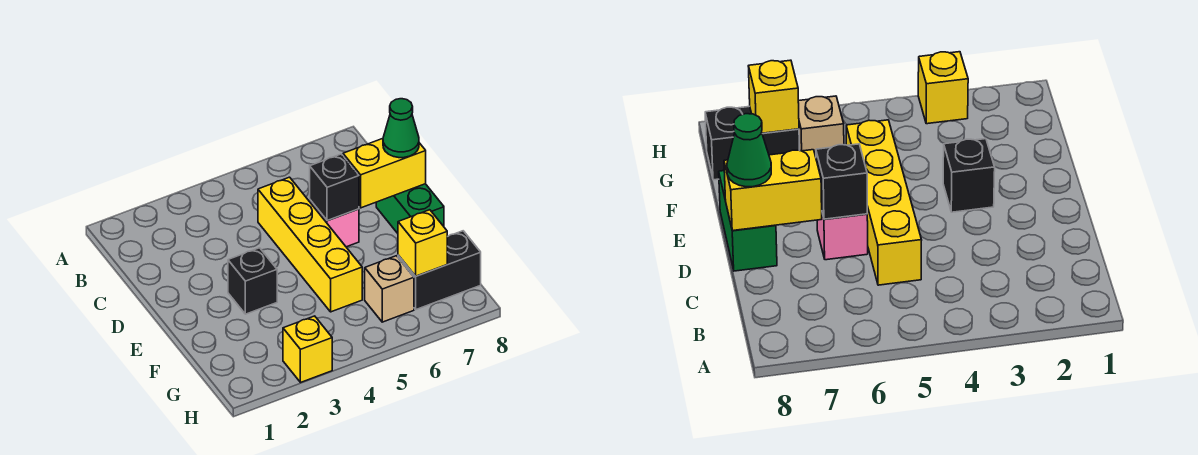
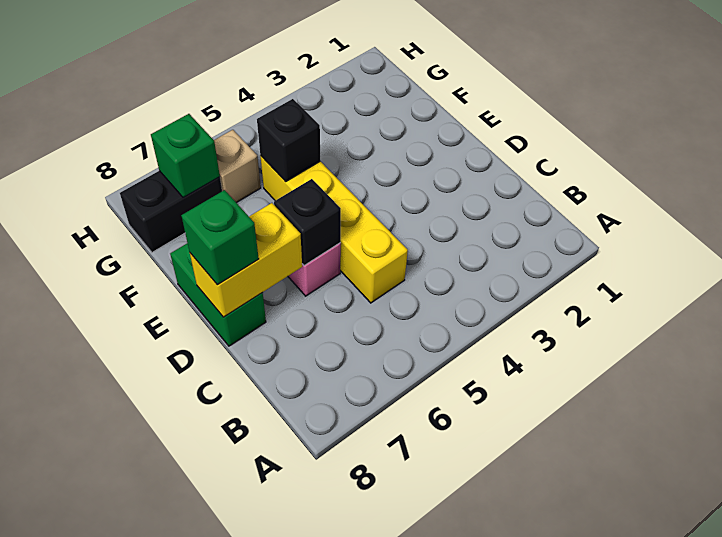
green 1x1 cone [383,99,419,158] -> green 1x1 brick [181,190,259,285]
black 1x1 brick [228,248,277,314] -> black 1x1 brick moved to [257,99,321,182]
yellow 1x1 brick [398,210,447,276] -> green 1x1 brick [151,114,220,198]
yellow 1x1 brick [283,316,332,383] -> none

